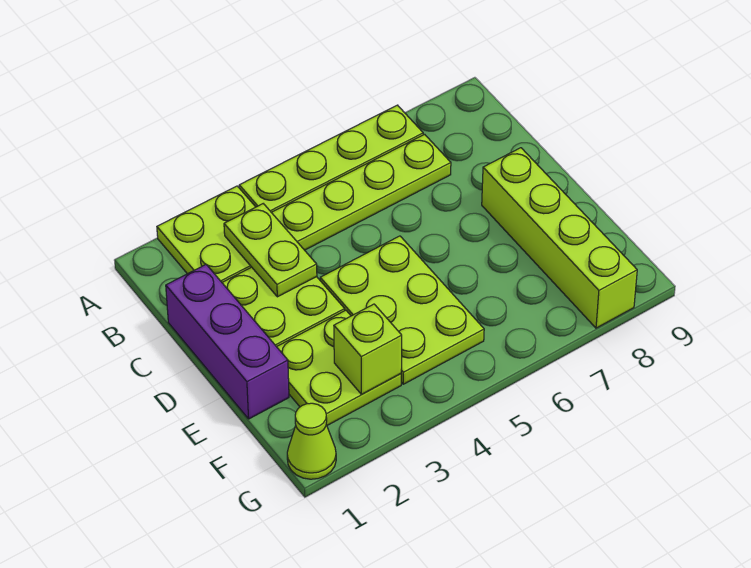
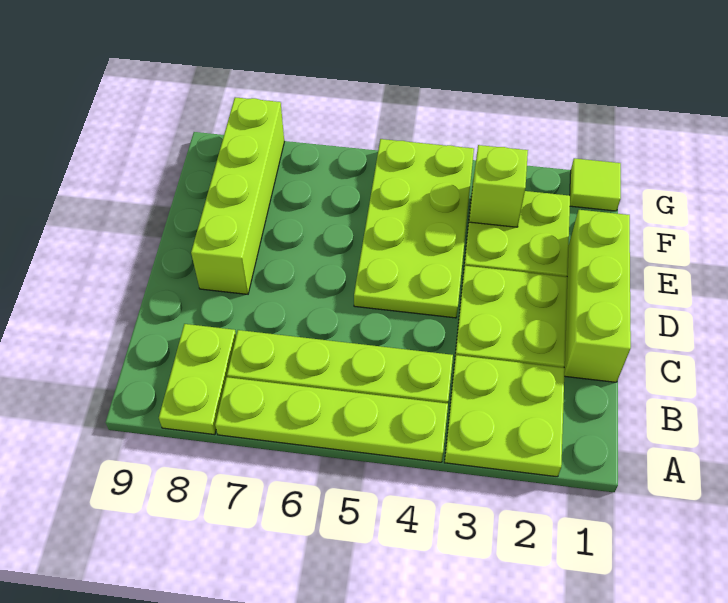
lime 1x2 plate [224,204,317,297] -> lime 1x2 plate moved to [159,324,236,435]
purple 1x3 brick [166,265,289,419] -> lime 1x3 brick [564,210,631,382]
lime 2x3 plate [320,236,484,384] -> lime 2x4 plate [354,139,474,318]
lime 1x1 cone [287,403,336,479] -> lime 1x1 tile [570,158,621,211]

